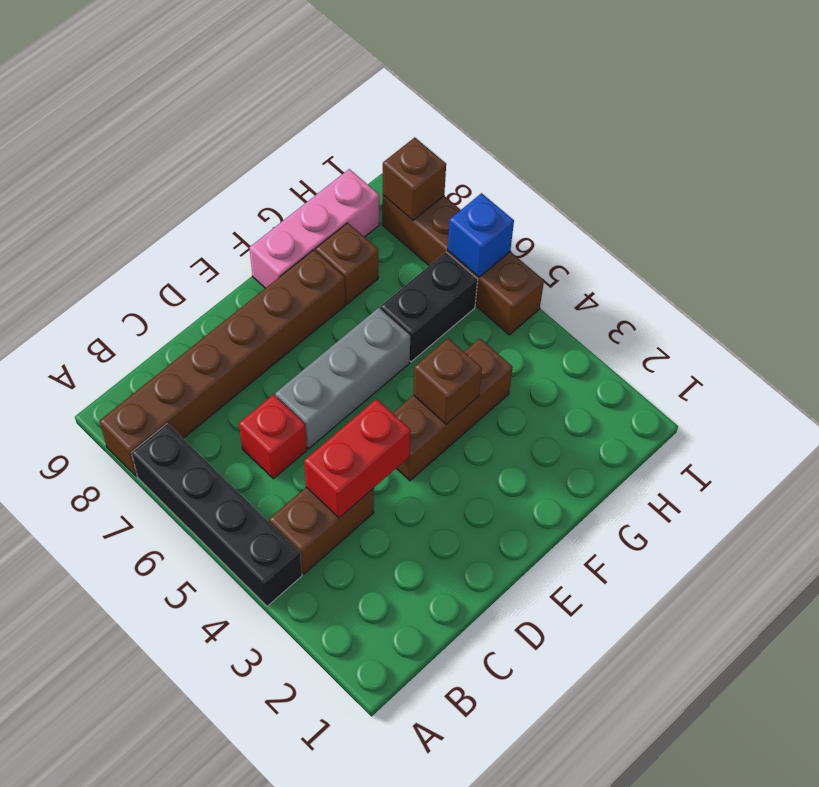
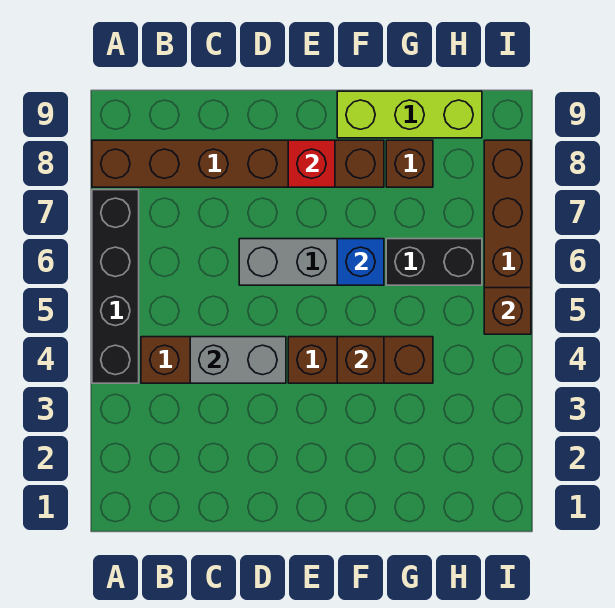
red 1x2 brick [304,399,410,518] -> grey 1x2 brick [190,337,286,383]
red 1x1 brick [239,395,307,479] -> red 1x1 brick moved to [288,140,335,187]
pink 1x3 brick [249,169,379,288] -> lime 1x3 brick [337,91,482,138]
blue 1x1 brick [448,193,514,277] -> blue 1x1 brick moved to [337,239,384,285]
brown 1x1 brick [383,137,446,220] -> brown 1x1 brick moved to [484,288,531,334]

